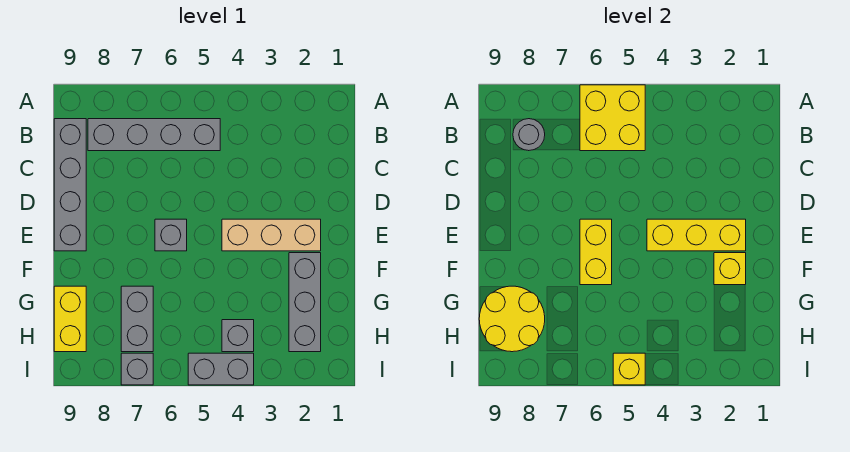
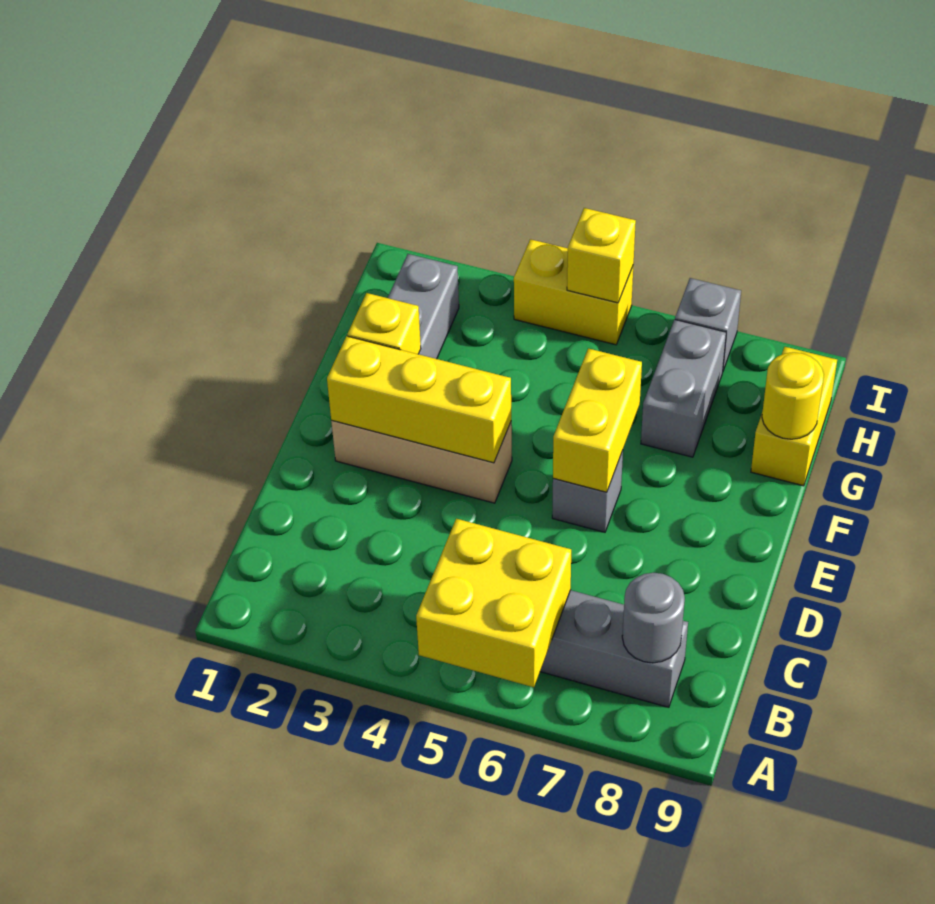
grey 1x4 brick [54,119,86,251] -> none
yellow 2x2 round brick [479,286,545,352] -> yellow 1x1 round brick [762,352,824,439]
grey 1x1 brick [222,320,254,352] -> none
grey 1x2 brick [188,353,254,385] -> yellow 1x2 brick [514,239,633,345]

